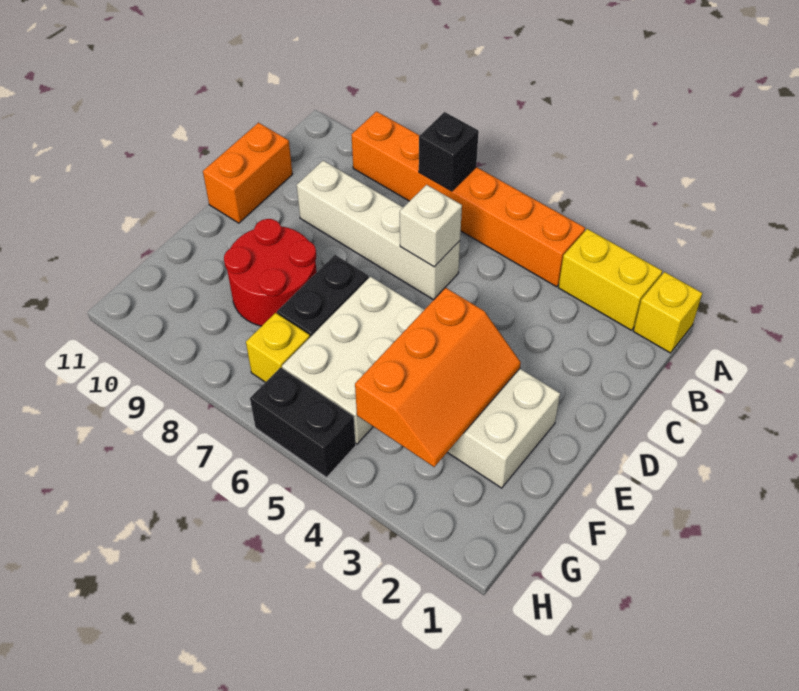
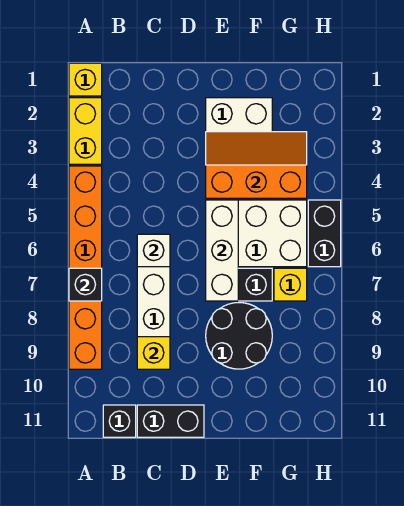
none -> black 1x1 brick [103,405,136,437]
none -> yellow 1x1 brick [137,337,170,369]
orange 1x2 brick [203,123,293,223] -> black 1x2 brick [137,405,204,437]
none -> white 1x3 brick [206,200,238,301]
red 2x2 round brick [224,219,317,326] -> black 2x2 round brick [206,303,272,369]

